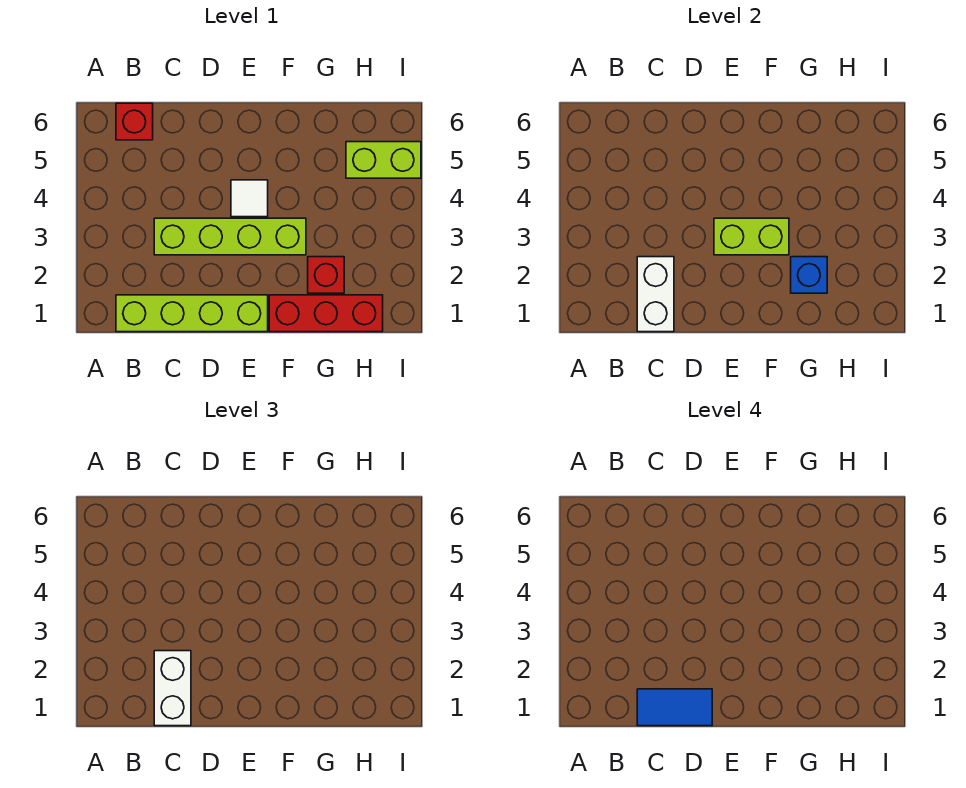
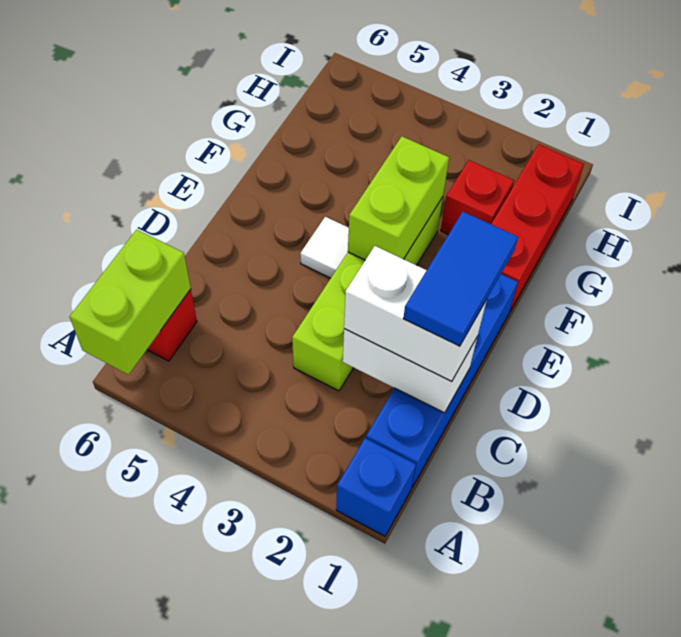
lime 1x4 brick [116,295,268,332] -> blue 1x4 brick [366,274,518,487]
blue 1x1 brick [791,257,827,293] -> blue 1x1 brick moved to [336,438,416,536]
lime 1x2 brick [346,142,421,178] -> lime 1x2 brick moved to [70,230,191,375]

